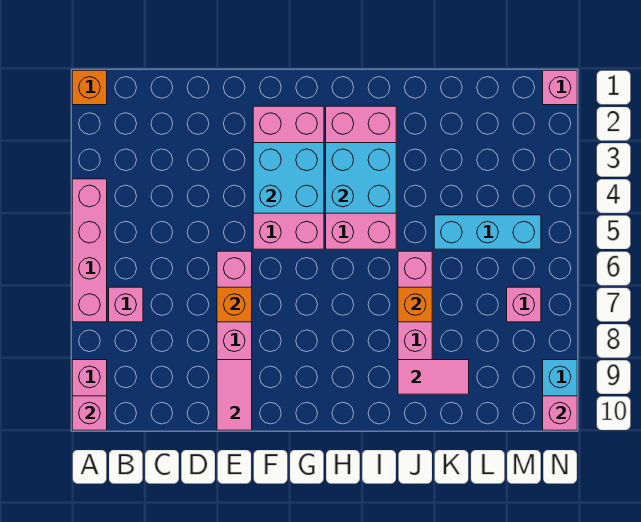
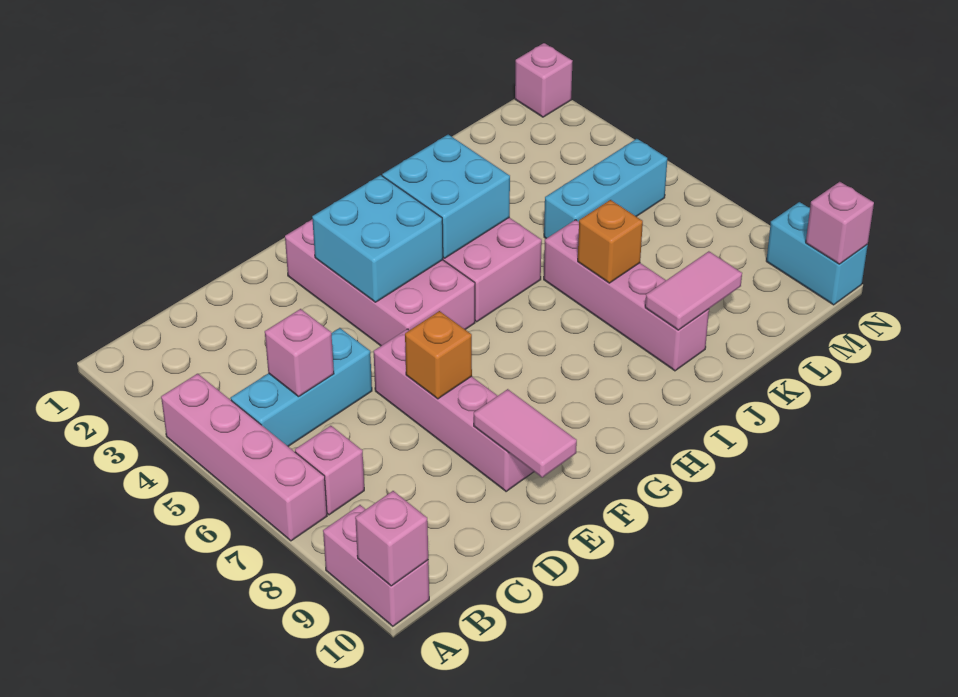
orange 1x1 brick [72,70,107,105] -> none
none -> cyan 1x3 brick [231,328,372,446]
pink 1x1 brick [507,287,541,322] -> pink 1x1 brick moved to [265,309,334,397]

